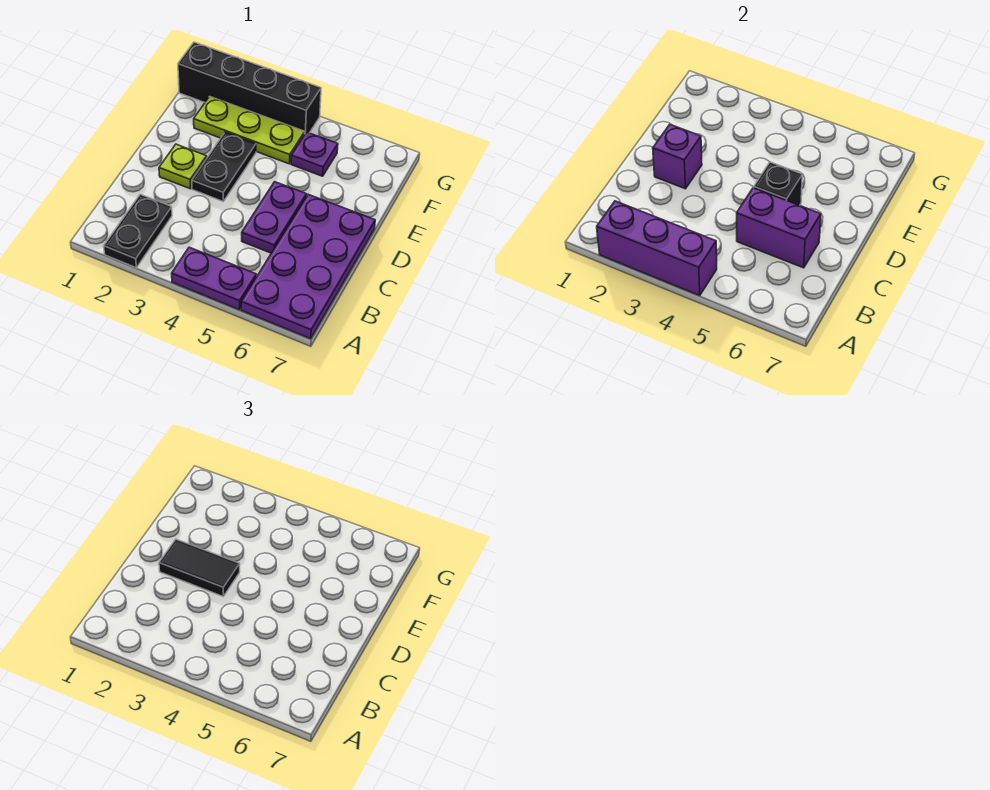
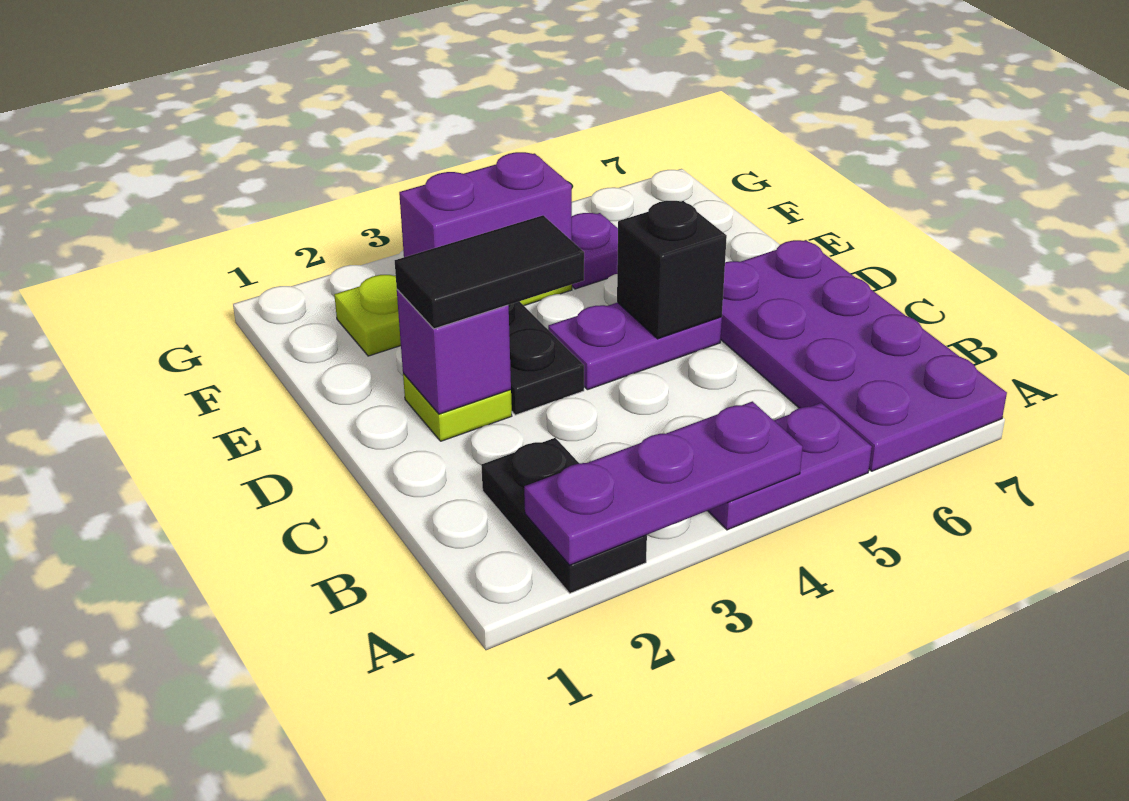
purple 1x3 brick [597,201,717,295] -> purple 1x3 plate [524,401,803,565]
purple 1x2 plate [242,182,307,253] -> purple 1x2 plate turned to [548,302,722,390]
purple 1x2 brick [737,188,821,268] -> purple 1x2 brick moved to [399,152,572,257]
black 1x4 brick [178,42,321,133] -> none

